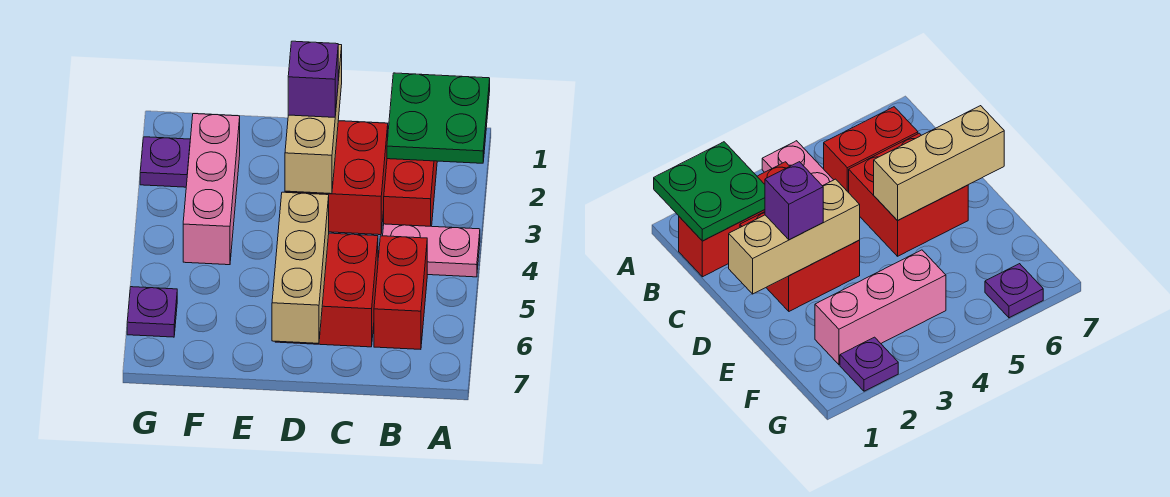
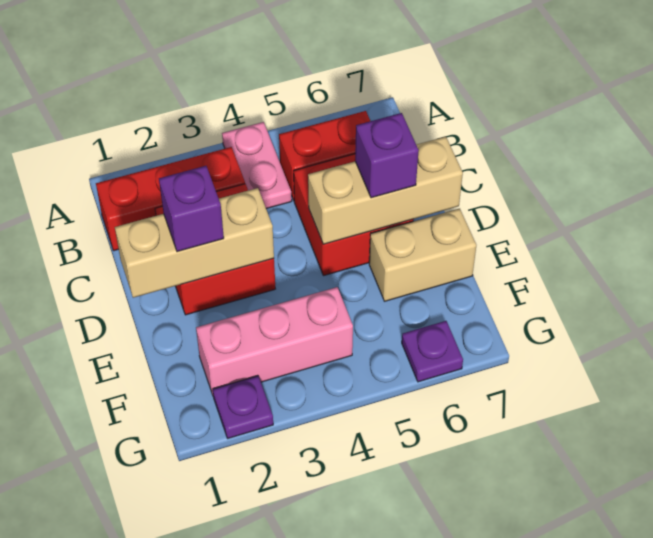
green 2x2 plate [387,73,490,163] -> none
none -> purple 1x1 brick [355,113,419,198]
none -> tan 1x2 brick [369,208,476,301]

